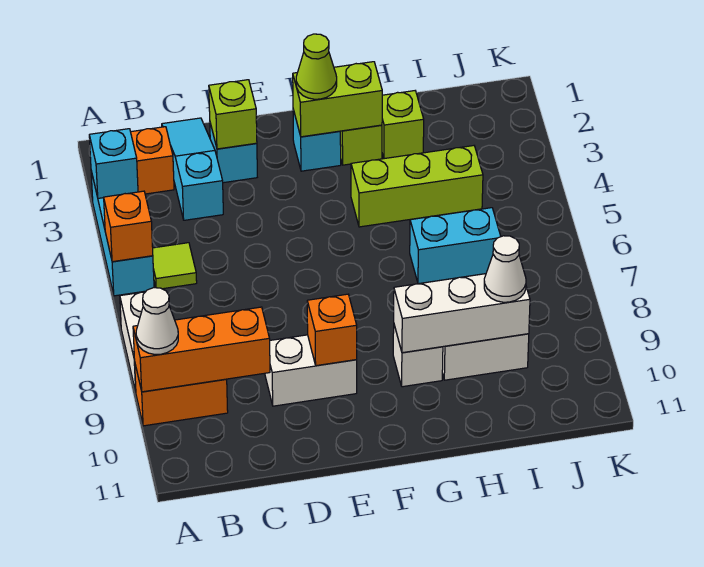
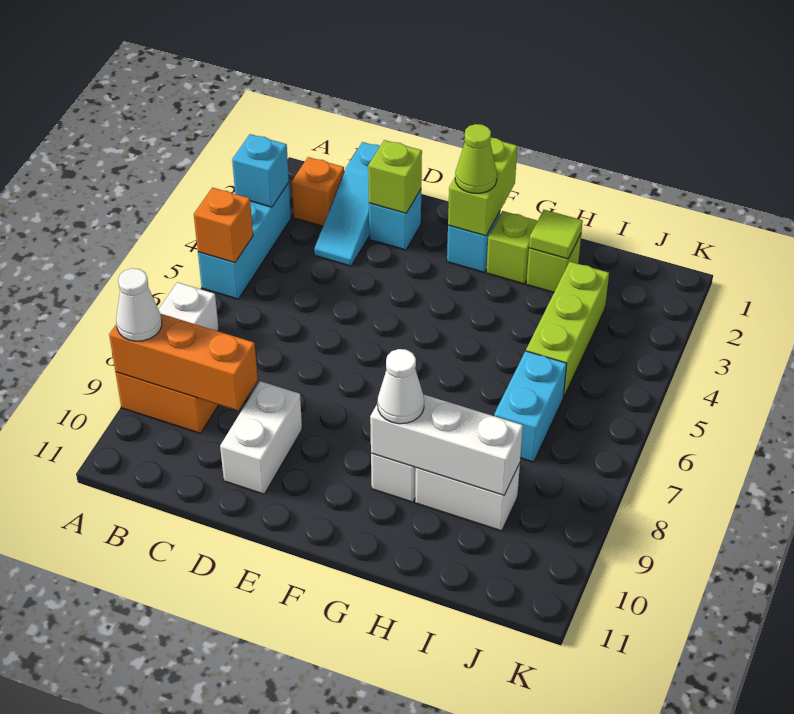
lime 1x1 tile [153,243,197,289] -> lime 1x1 tile moved to [529,210,583,259]
cyan 1x3 slope [162,118,223,220] -> cyan 1x3 slope turned to [314,142,380,266]
white 1x2 brick [265,335,357,406] -> white 1x2 brick turned to [220,381,302,494]
orange 1x1 brick [307,294,357,366] -> none
lime 1x2 brick [293,62,382,137] -> lime 1x2 brick turned to [448,138,517,236]
lime 1x3 brick [351,146,483,227] -> lime 1x3 brick turned to [526,262,609,397]
cyan 1x2 brick [410,208,501,284] -> cyan 1x2 brick turned to [494,351,567,462]
white 1x1 cone [484,236,526,302] -> white 1x1 cone moved to [378,349,424,424]

